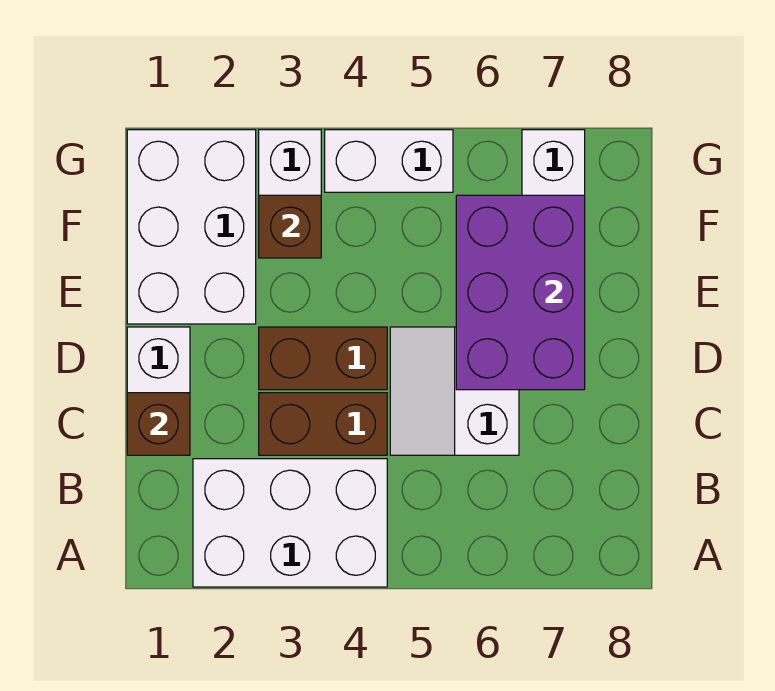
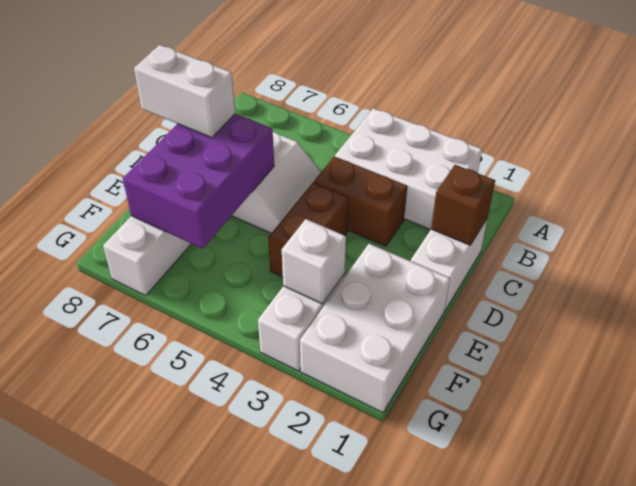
brown 1x2 brick [259,327,387,390] -> brown 1x2 brick turned to [268,183,349,277]
brown 1x1 brick [259,195,321,258] -> white 1x1 brick [282,219,346,304]
white 1x2 brick [325,130,453,192] -> white 1x2 brick moved to [134,45,235,138]

